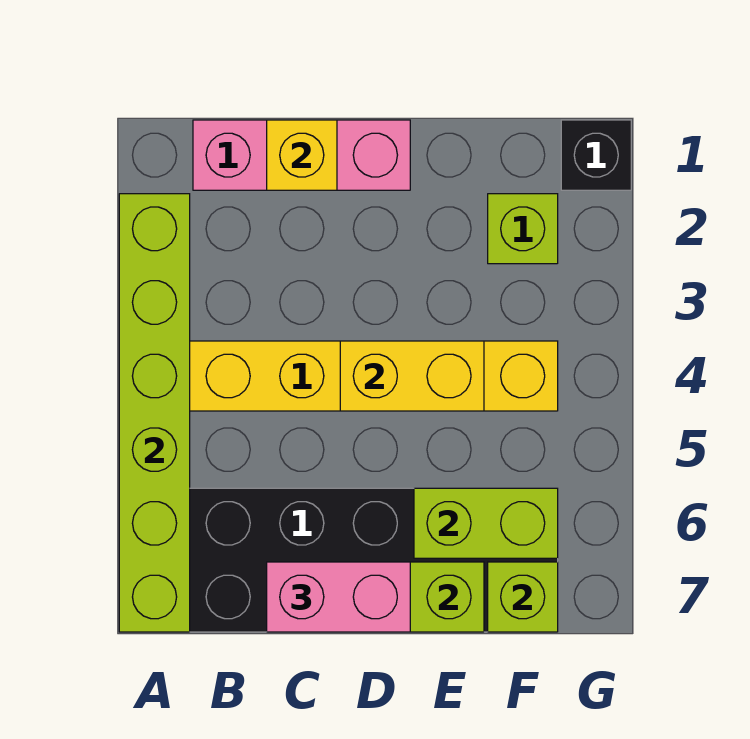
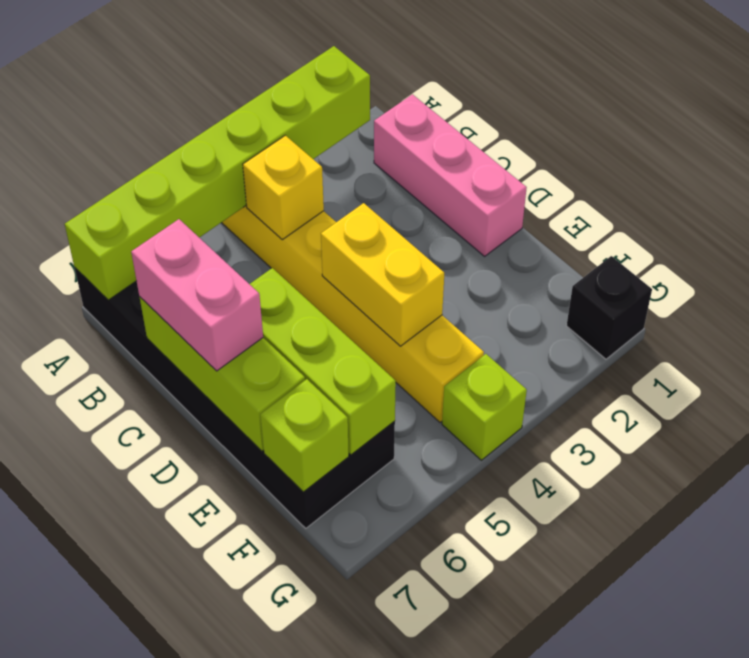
yellow 1x1 brick [267,120,337,190] -> yellow 1x1 brick moved to [243,135,324,240]
lime 1x2 brick [414,488,558,558] -> lime 1x3 brick [250,268,396,455]
lime 1x1 brick [488,194,558,264] -> lime 1x1 brick moved to [442,354,527,460]

